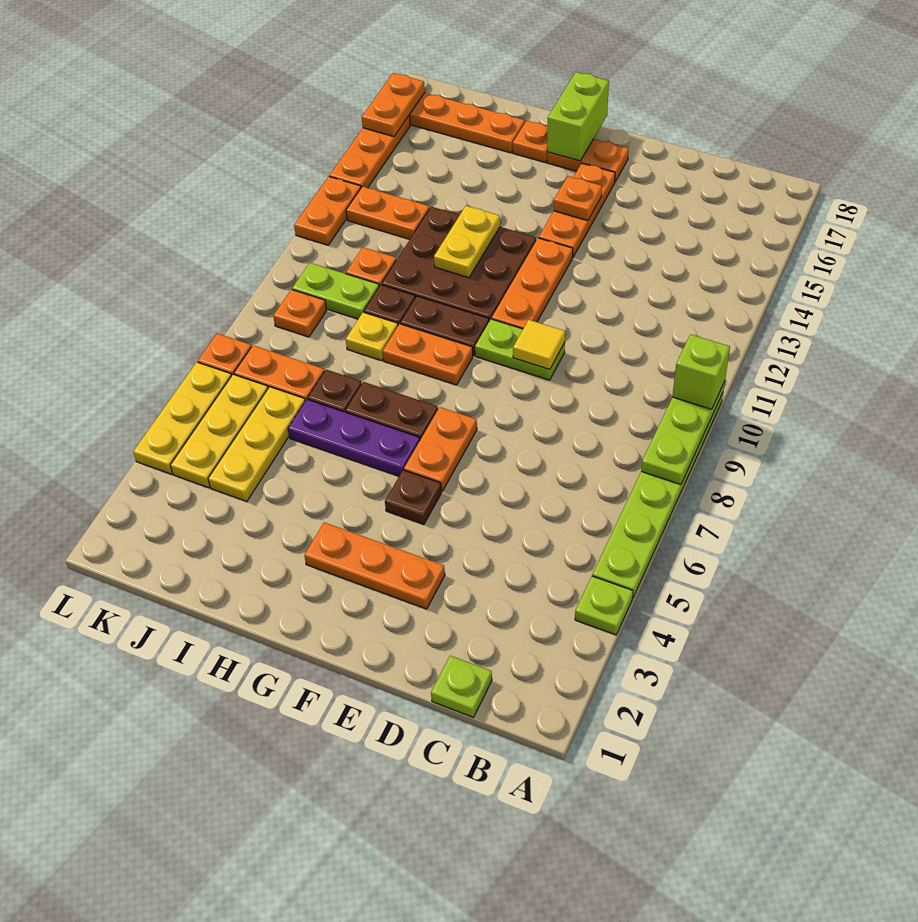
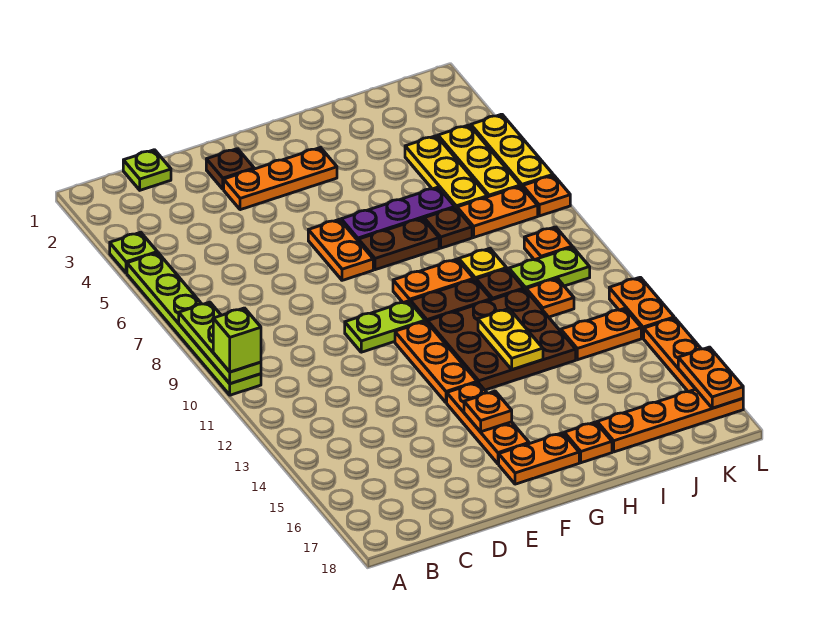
yellow 1x1 tile [513,320,565,369] -> none
brown 1x1 plate [385,470,442,524] -> brown 1x1 plate moved to [206,149,254,189]
lime 1x2 brick [547,72,609,161] -> none

